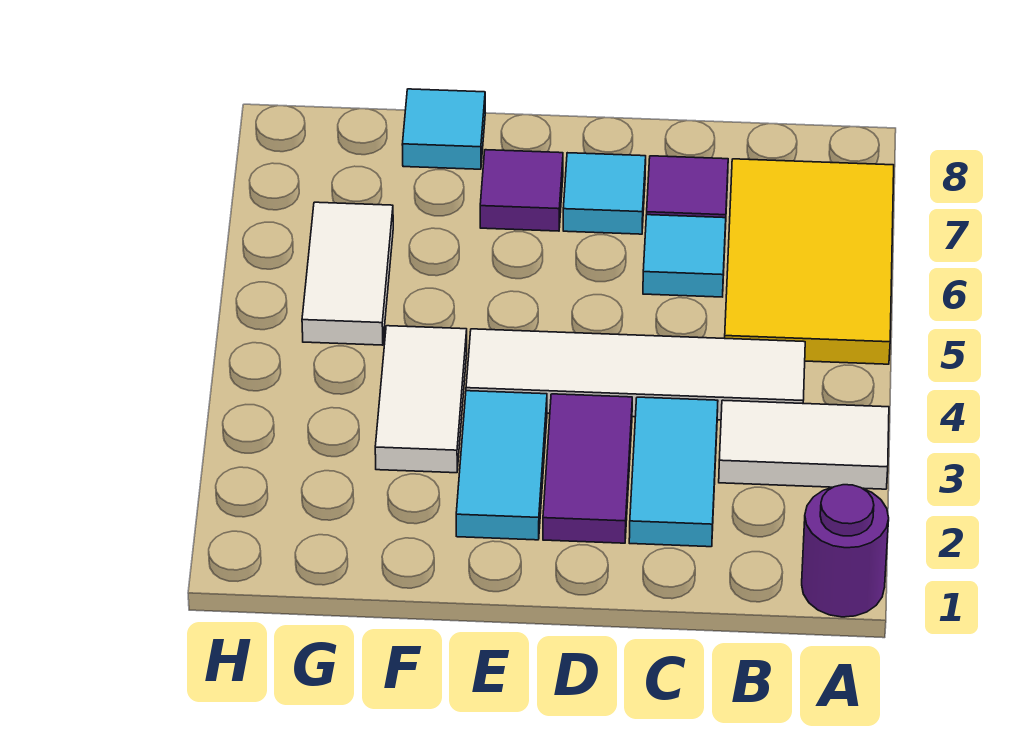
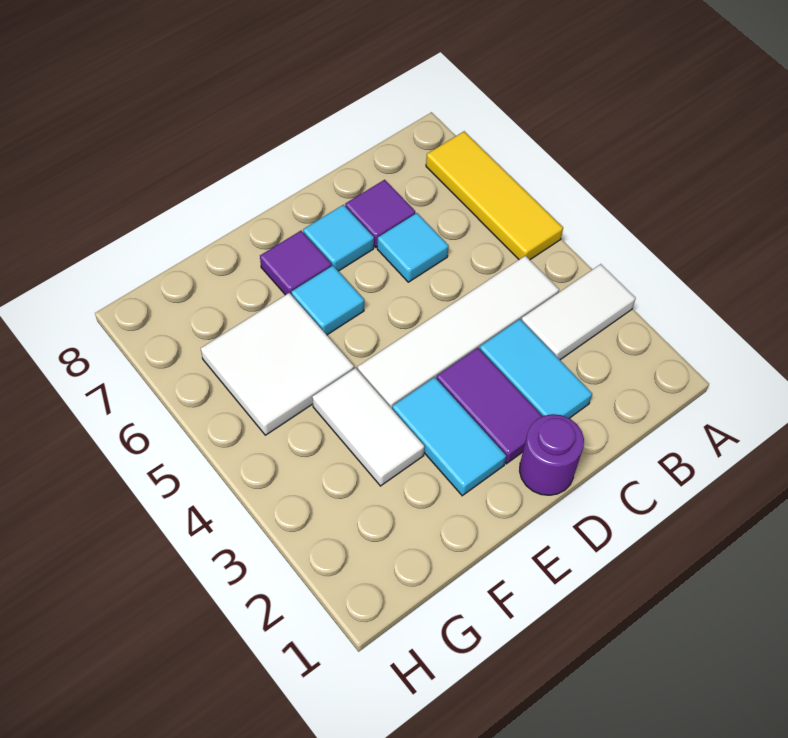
purple 1x1 round brick [802,485,889,617] -> purple 1x1 round brick moved to [520,414,584,495]
yellow 2x3 tile [725,159,894,364] -> yellow 1x3 tile [426,131,563,260]
cyan 1x1 tile [402,89,485,169] -> cyan 1x1 tile moved to [291,266,364,335]
white 1x2 tile [302,202,393,345] -> white 2x2 tile [201,293,354,435]

